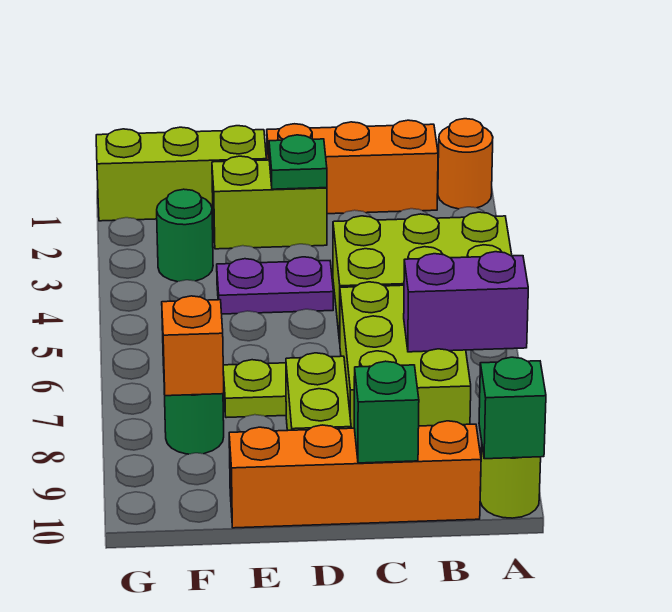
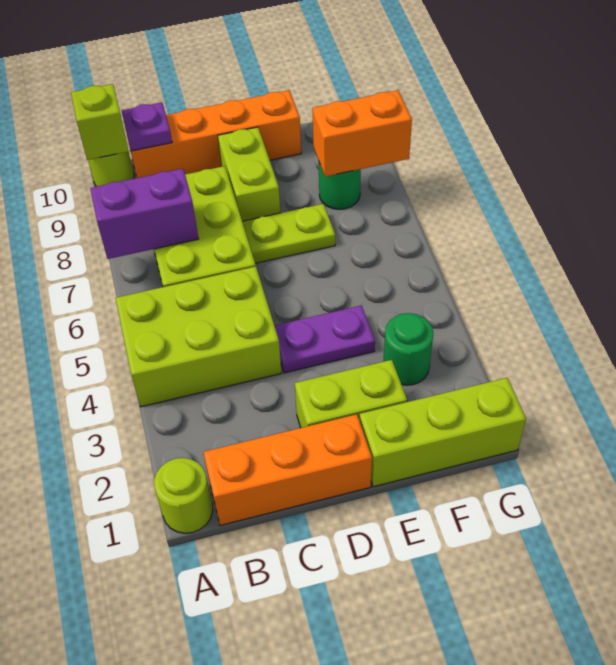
orange 1x1 round brick [438,119,493,209] -> lime 1x1 round brick [154,458,213,533]
green 1x1 brick [479,357,546,459] -> lime 1x1 brick [71,84,129,160]
none -> purple 1x1 plate [122,102,172,151]
green 1x1 brick [354,361,419,463] -> none
green 1x1 plate [269,135,327,189] -> none
orange 1x1 brick [162,296,224,396] -> orange 1x2 brick [312,90,412,177]

